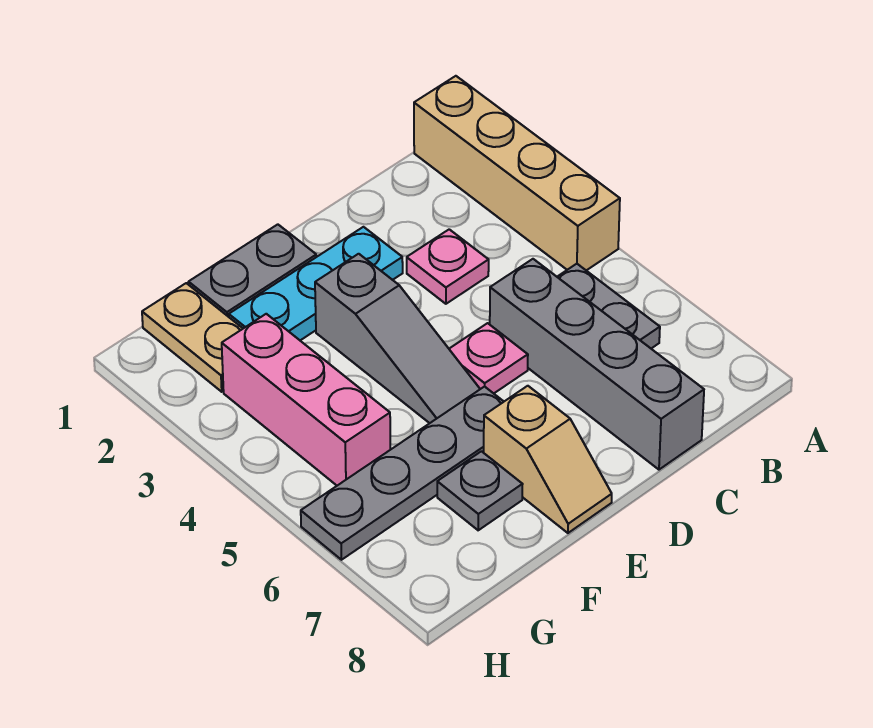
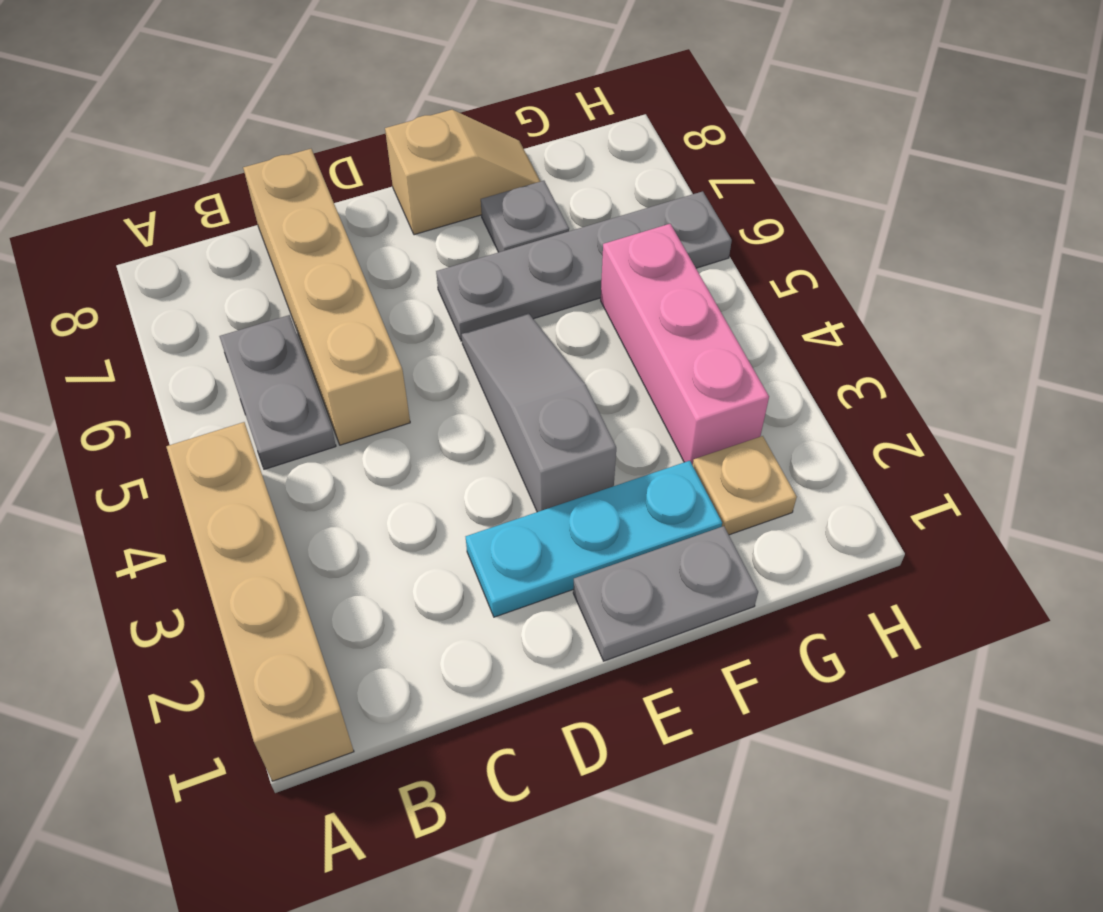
pink 1x1 plate [407,229,489,304] -> none
grey 1x4 brick [490,259,704,470] -> tan 1x4 brick [243,149,410,445]
pink 1x1 plate [449,323,528,393] -> none
tan 1x2 slope [484,386,612,533] -> tan 1x2 slope turned to [385,110,540,235]
tan 1x2 plate [142,283,243,392] -> tan 1x1 plate [693,436,797,535]

